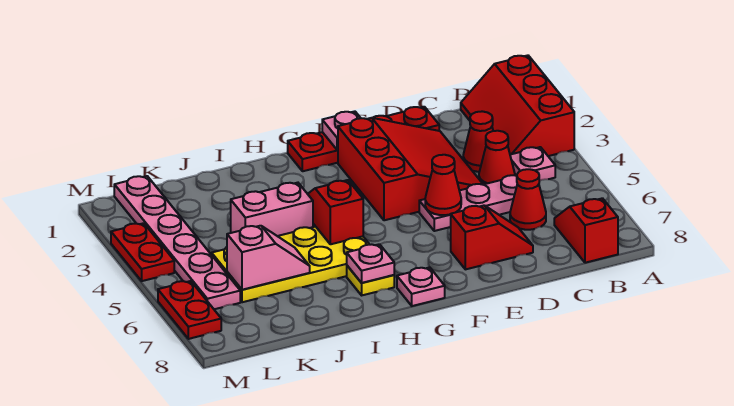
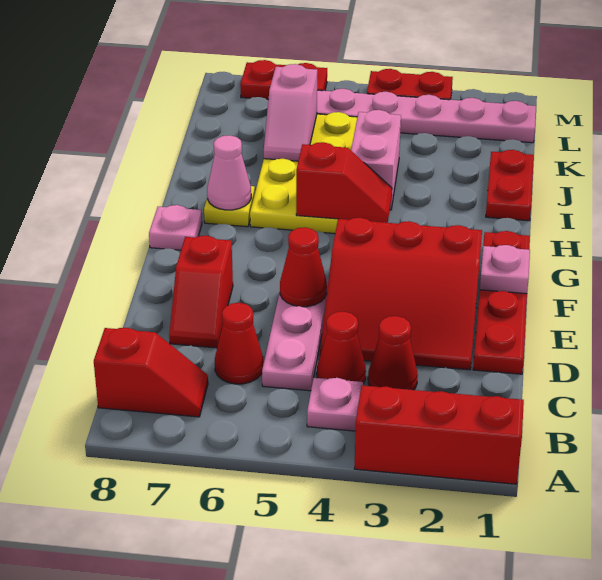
pink 1x1 plate [347,244,394,283] -> pink 1x1 cone [207,135,251,210]
none -> red 1x2 plate [486,150,534,221]

